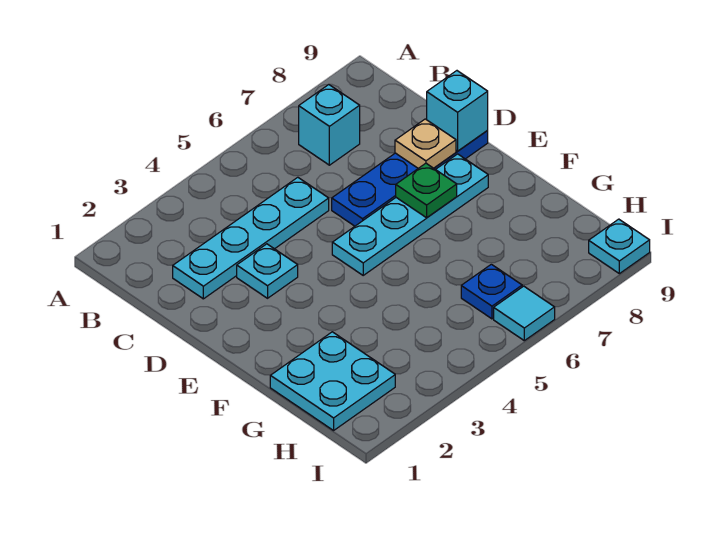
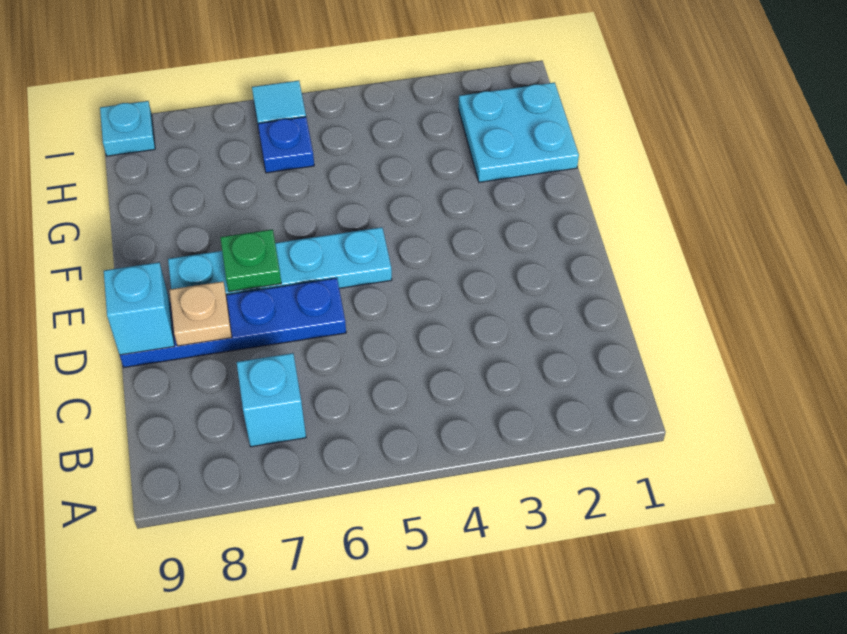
cyan 1x4 plate [173,177,329,299] -> none
cyan 1x1 plate [237,244,298,298] -> none

